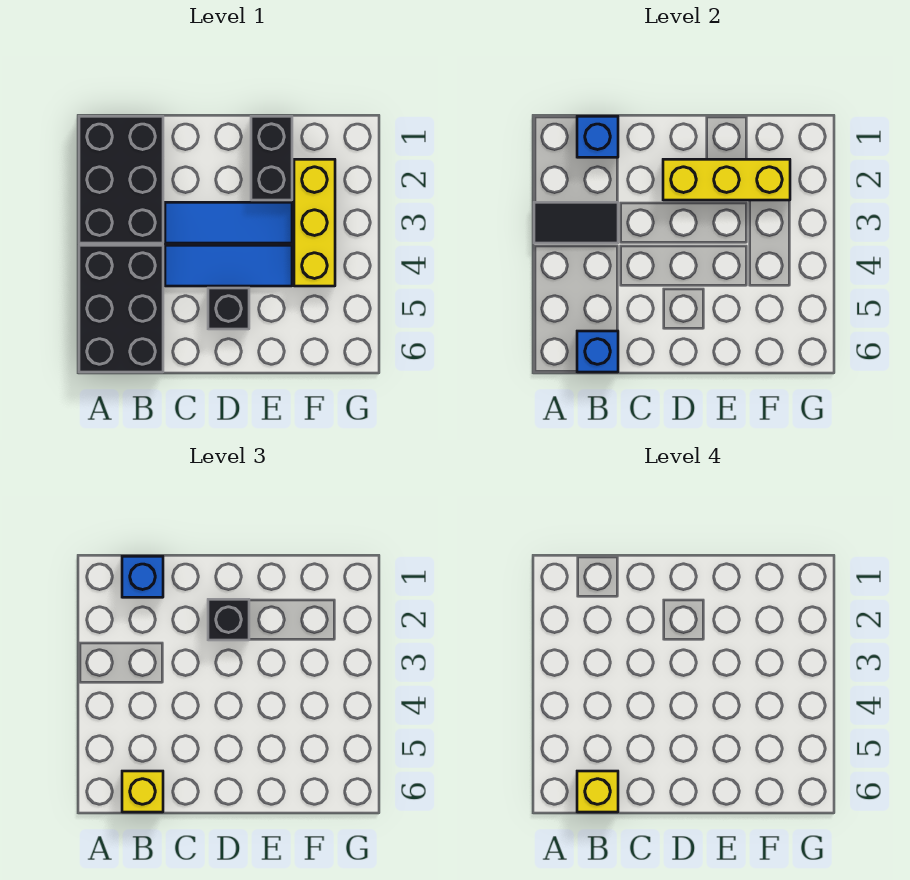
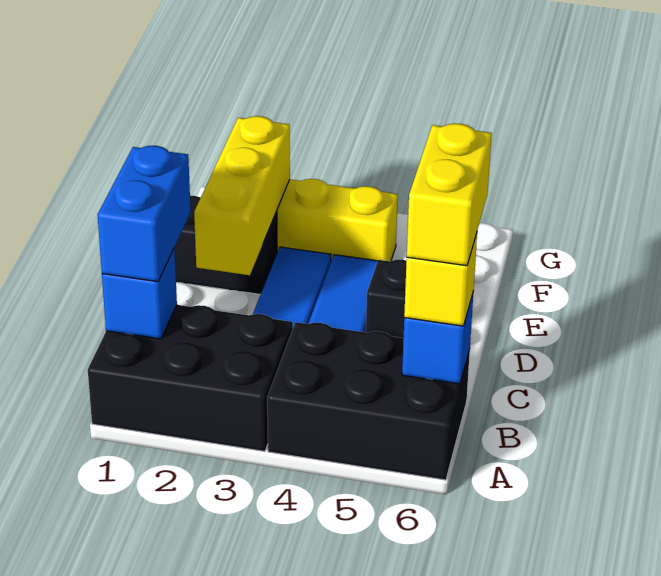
black 1x2 tile [534,202,618,243] -> none
blue 1x1 brick [122,556,163,597] -> blue 1x2 brick [98,146,191,282]
yellow 1x1 brick [577,771,618,812] -> yellow 1x2 brick [407,124,492,266]
black 1x1 brick [208,599,249,640] -> none

